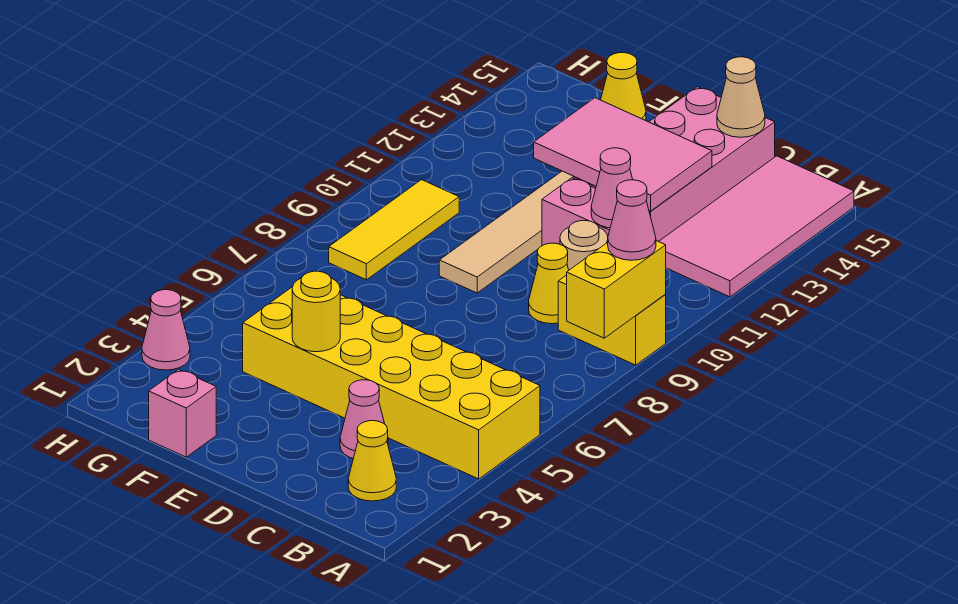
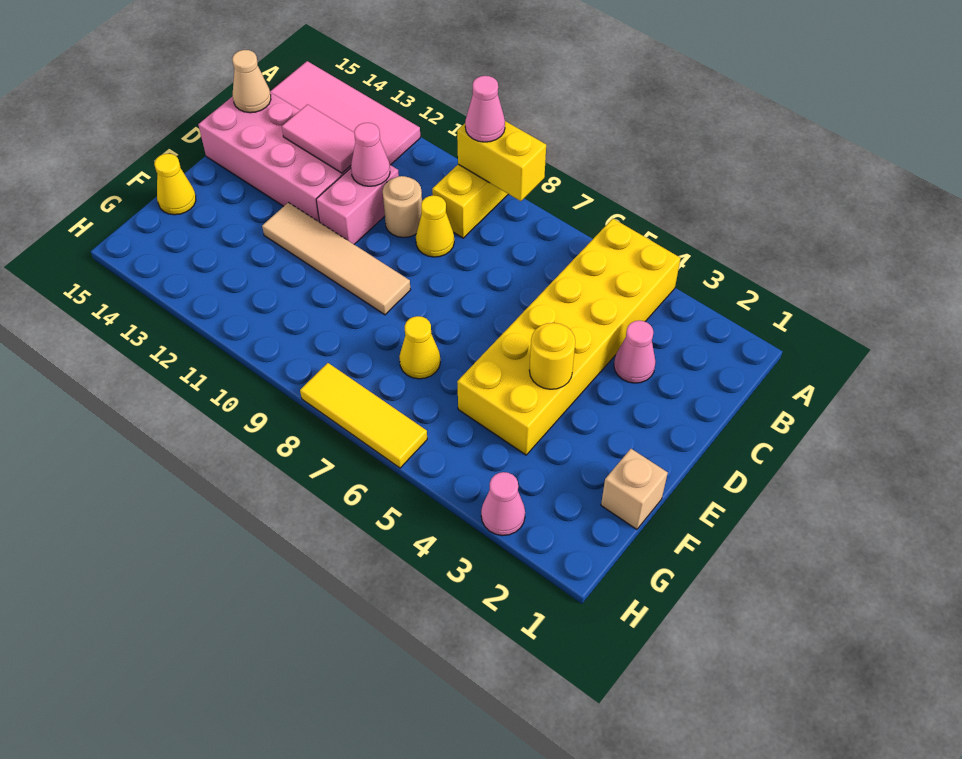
yellow 1x1 cone [348,421,396,501] -> yellow 1x1 cone moved to [399,316,440,379]
pink 2x3 tile [534,98,712,211] -> pink 1x2 tile [282,105,356,173]
pink 1x1 brick [149,369,216,457] -> tan 1x1 brick [601,449,668,529]
yellow 1x3 tile [329,180,459,280] -> yellow 1x3 tile moved to [300,363,427,468]

